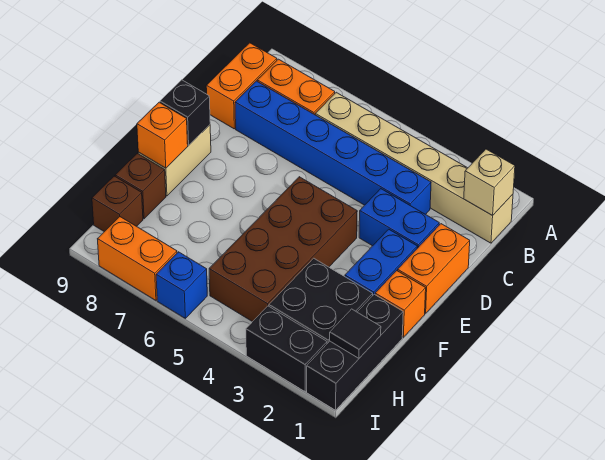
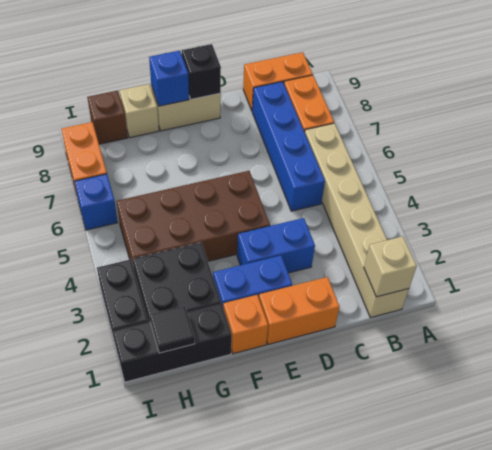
blue 1x6 brick [235,81,431,214] -> blue 1x4 brick [252,82,325,211]
blue 1x2 brick [359,189,439,248] -> blue 1x2 brick turned to [237,218,315,273]
orange 1x1 brick [137,103,188,168] -> blue 1x1 brick [149,51,189,106]
brown 1x1 brick [115,153,166,219] -> tan 1x1 brick [119,84,159,138]

